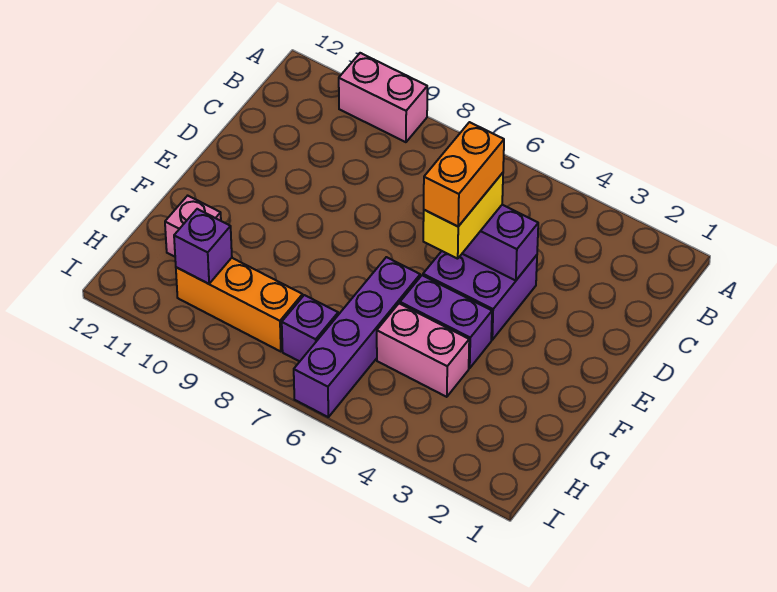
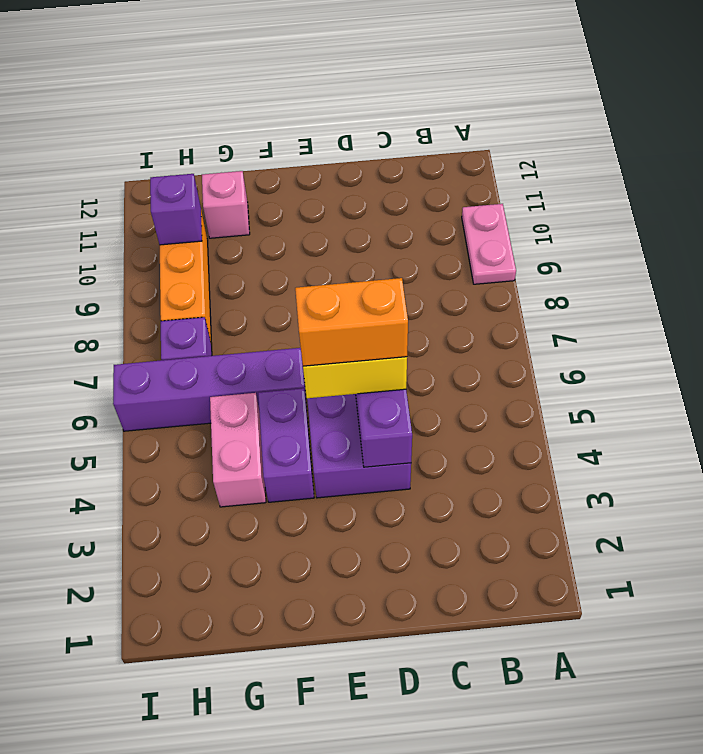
pink 1x2 brick [339,53,427,142] -> pink 1x2 plate [462,204,516,284]

